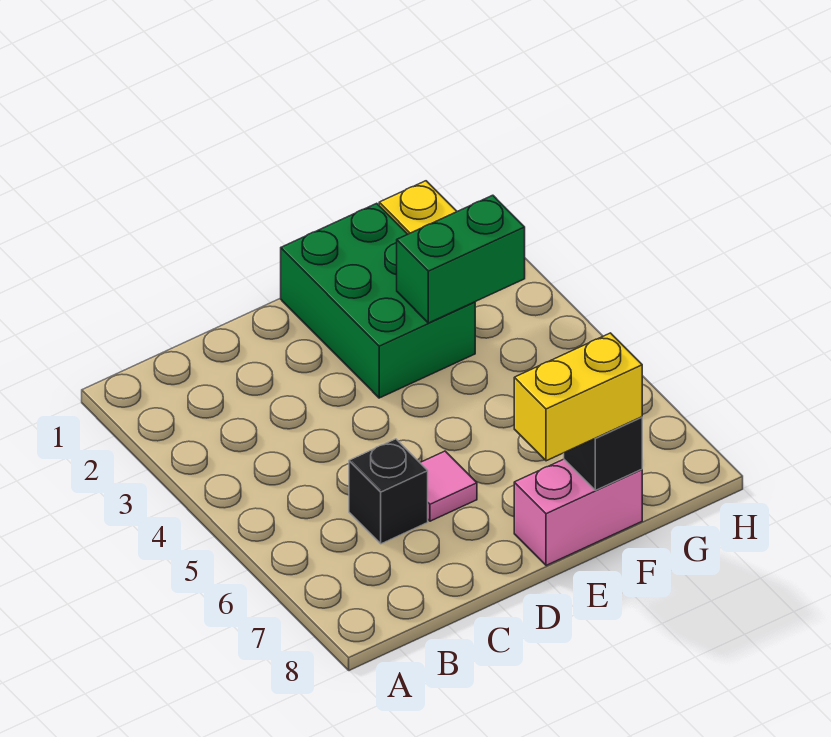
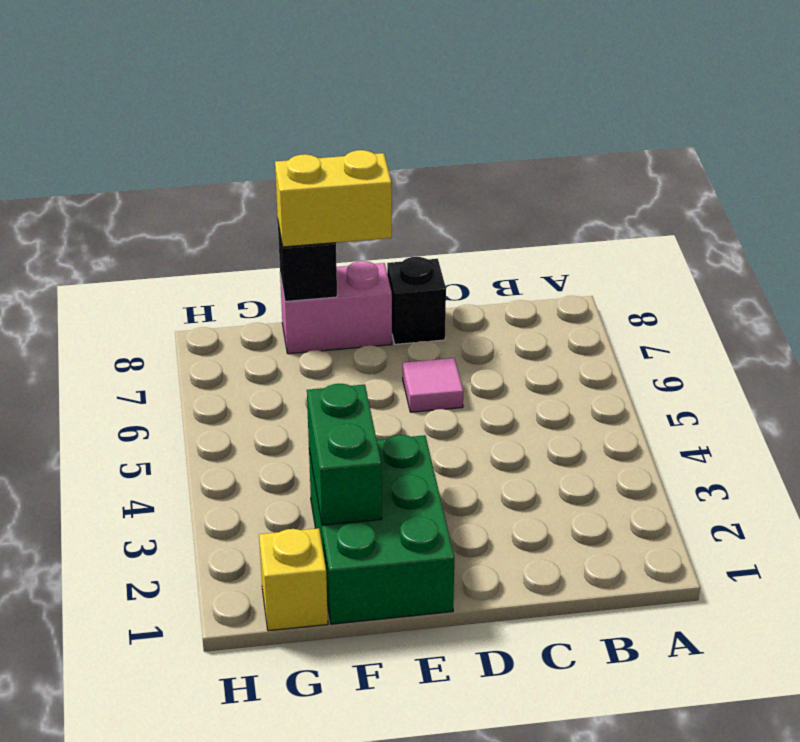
black 1x1 brick [349,439,428,544] -> black 1x1 brick moved to [387,257,446,344]
green 1x2 brick [397,195,525,323] -> green 1x2 brick turned to [307,384,382,525]

